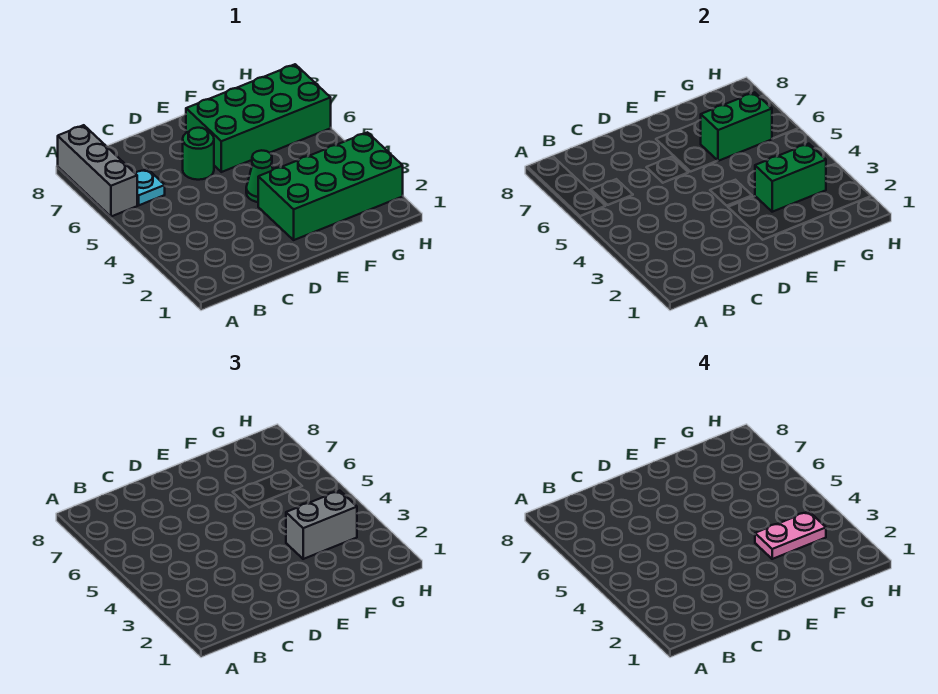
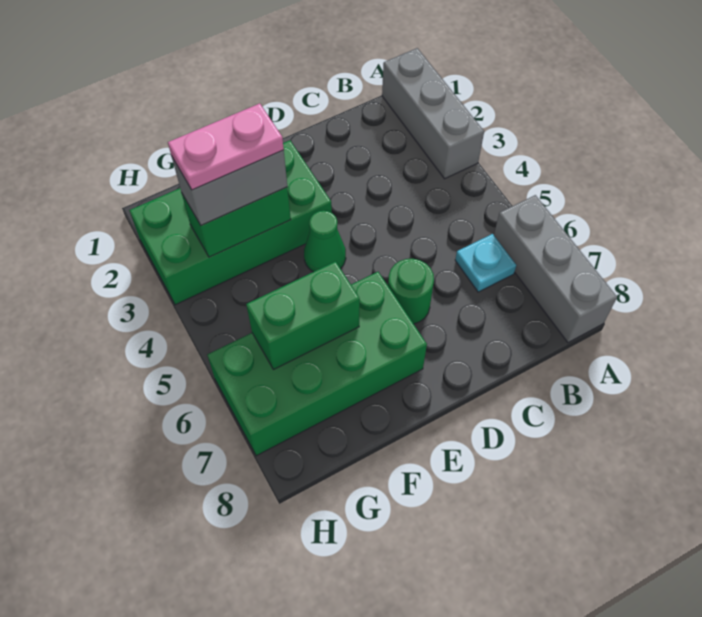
none -> grey 1x3 brick [382,48,484,179]

